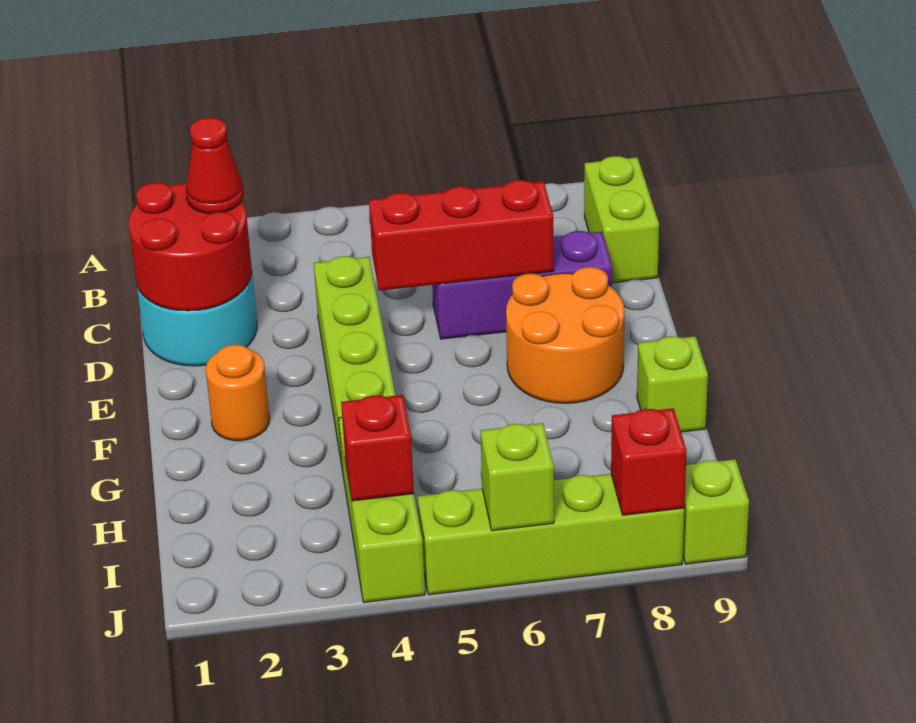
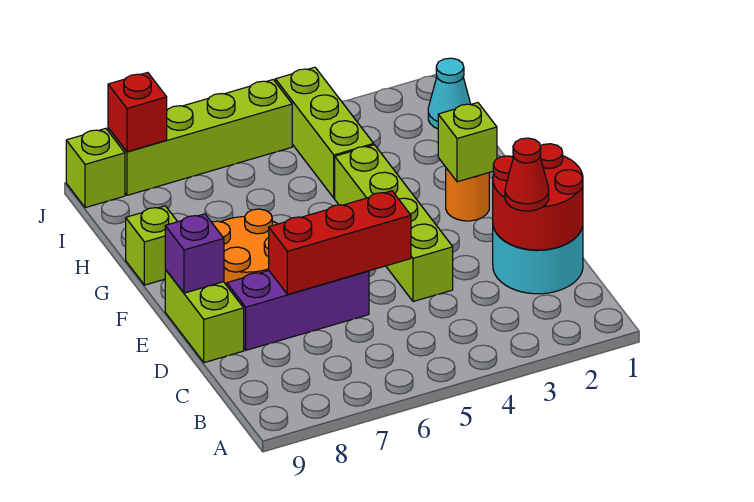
lime 1x2 brick [584,156,659,283] -> lime 1x2 brick moved to [165,269,244,363]
none -> purple 1x1 brick [165,214,224,293]
none -> cyan 1x1 cone [428,58,471,129]
red 1x1 brick [341,395,414,501] -> none
lime 1x1 brick [481,423,554,531] -> lime 1x1 brick moved to [438,103,497,182]

